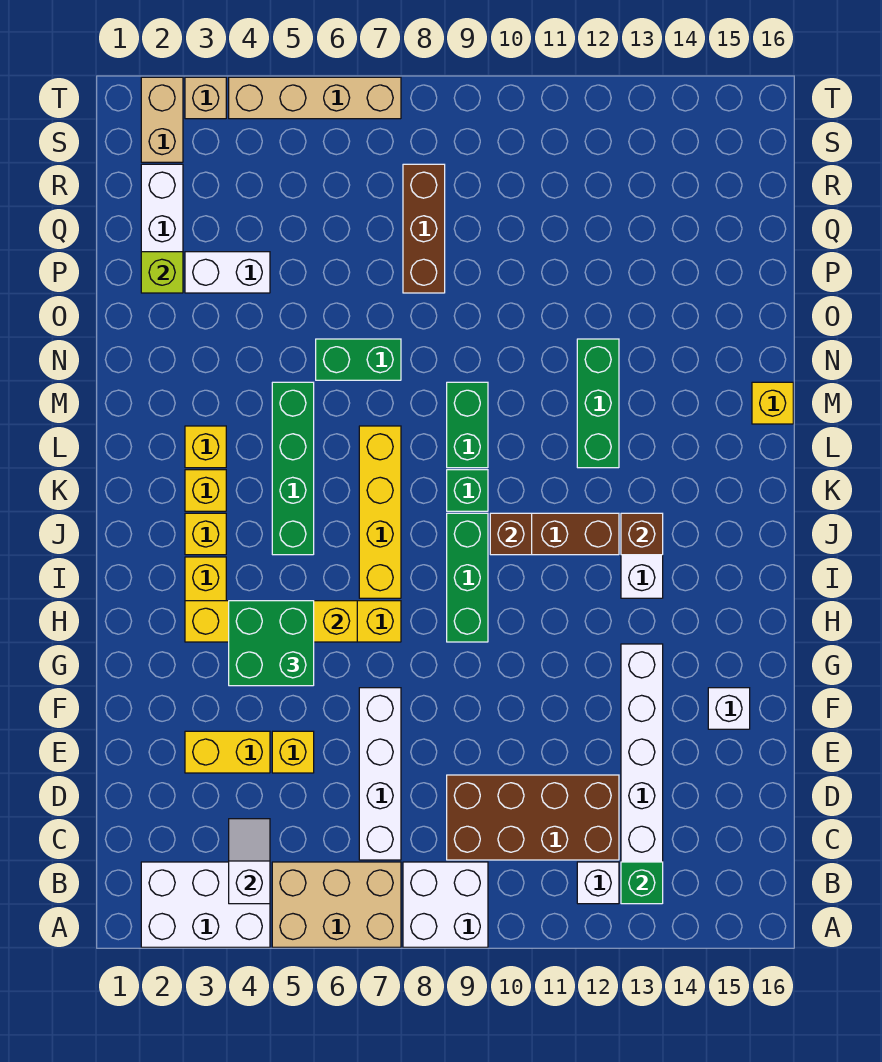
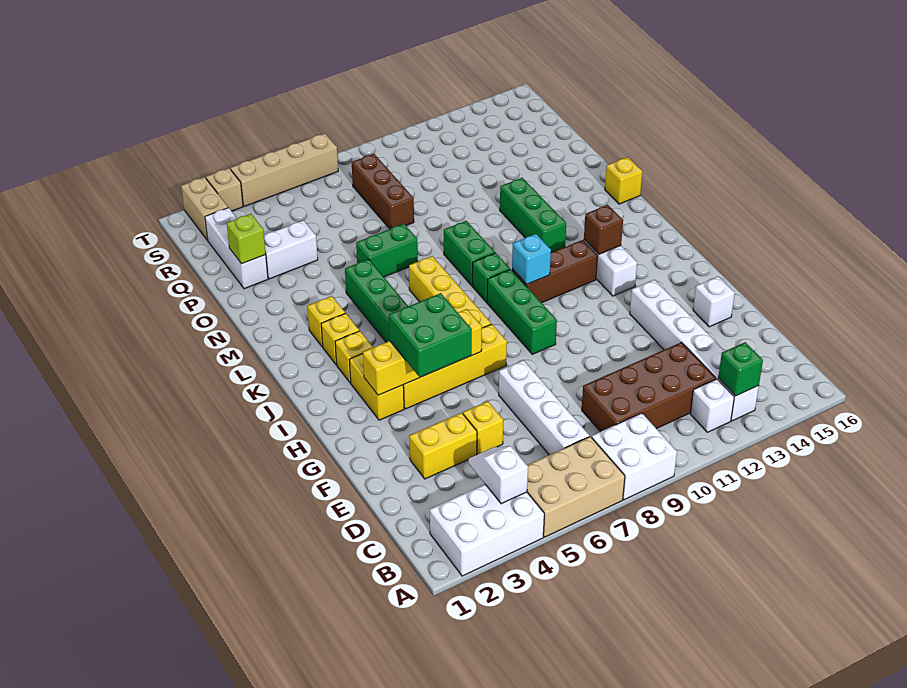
brown 1x1 brick [490,513,532,555] -> cyan 1x1 brick [512,234,551,284]

